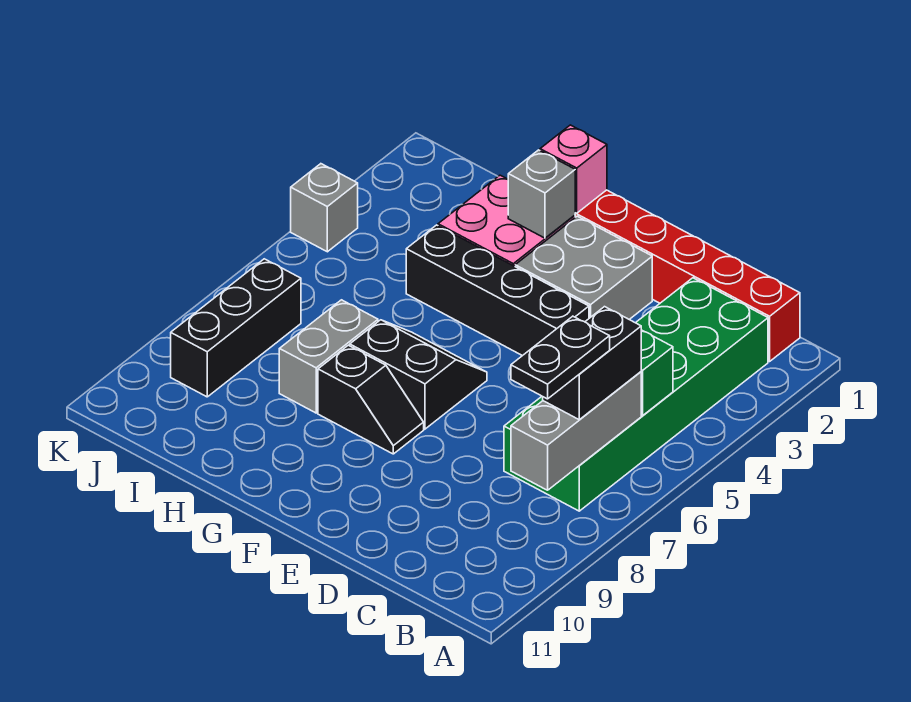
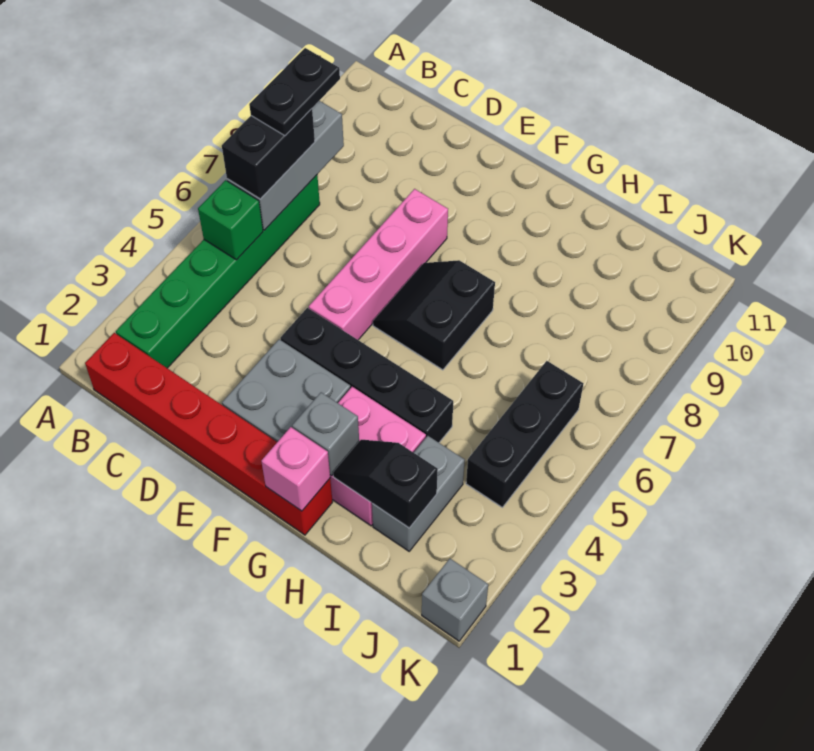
green 2x6 brick [504,278,768,511] -> green 1x6 brick [116,175,320,368]
none -> pink 1x4 brick [309,189,448,340]
black 2x2 slope [350,320,487,429] -> black 2x2 slope turned to [373,260,495,370]
black 1x2 slope [318,345,424,454] -> black 1x2 slope moved to [333,440,438,528]
grey 1x2 brick [279,300,378,413] -> grey 1x2 brick moved to [372,436,465,551]
black 1x3 brick [171,259,301,397] -> black 1x3 brick moved to [466,361,583,507]
grey 1x1 brick [291,164,358,252] -> grey 1x1 brick moved to [422,559,488,641]

